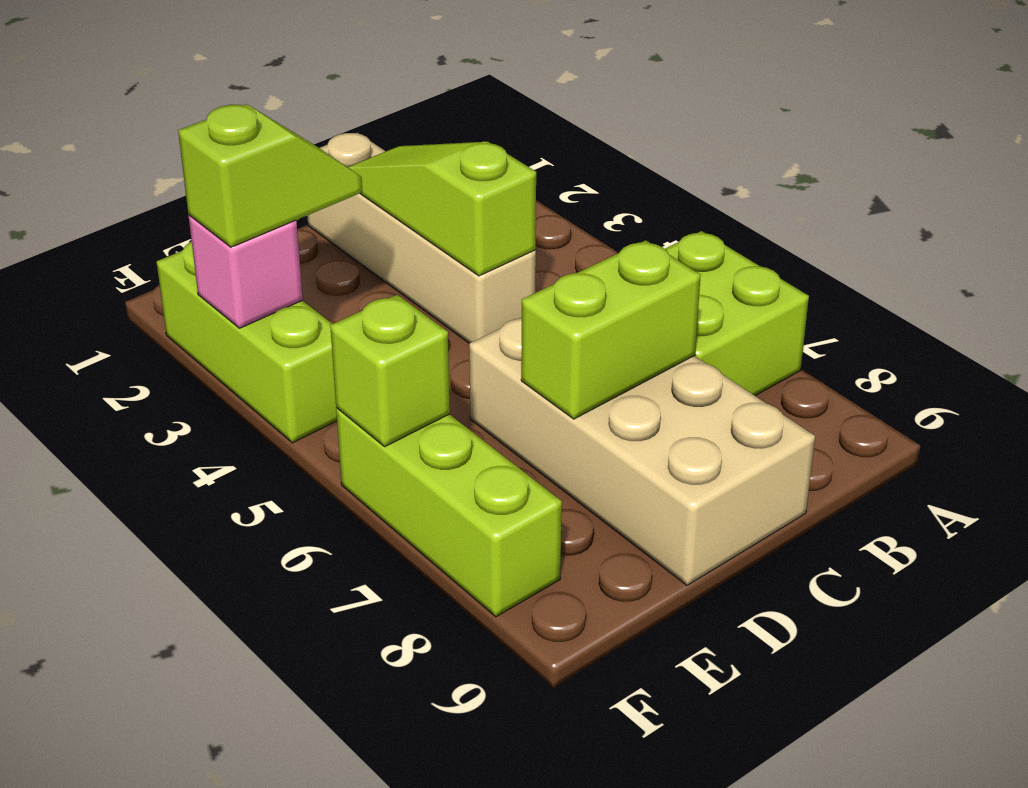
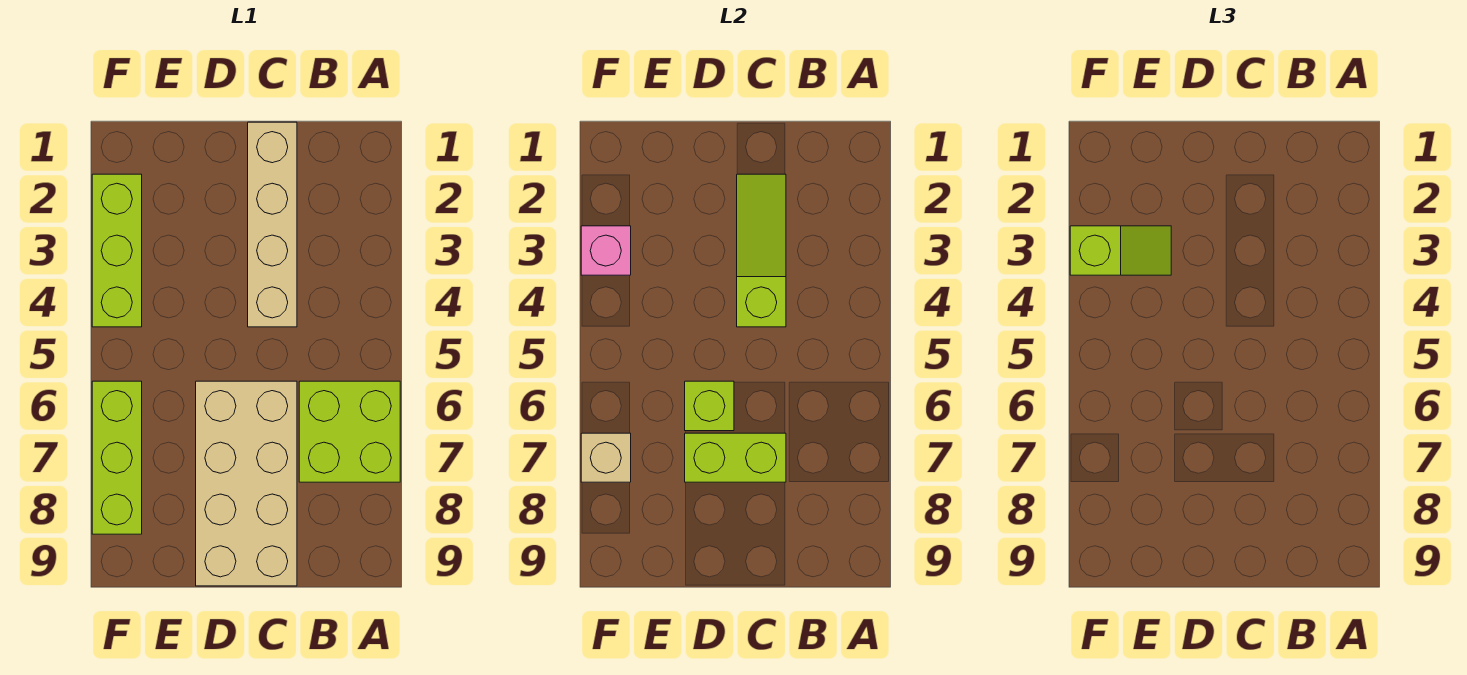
lime 1x1 brick [330,295,450,446] -> lime 1x1 brick moved to [685,381,734,431]
none -> tan 1x1 brick [581,433,631,482]

